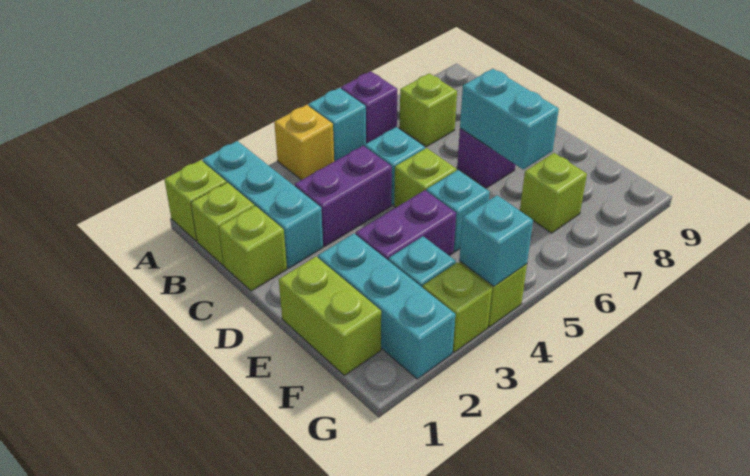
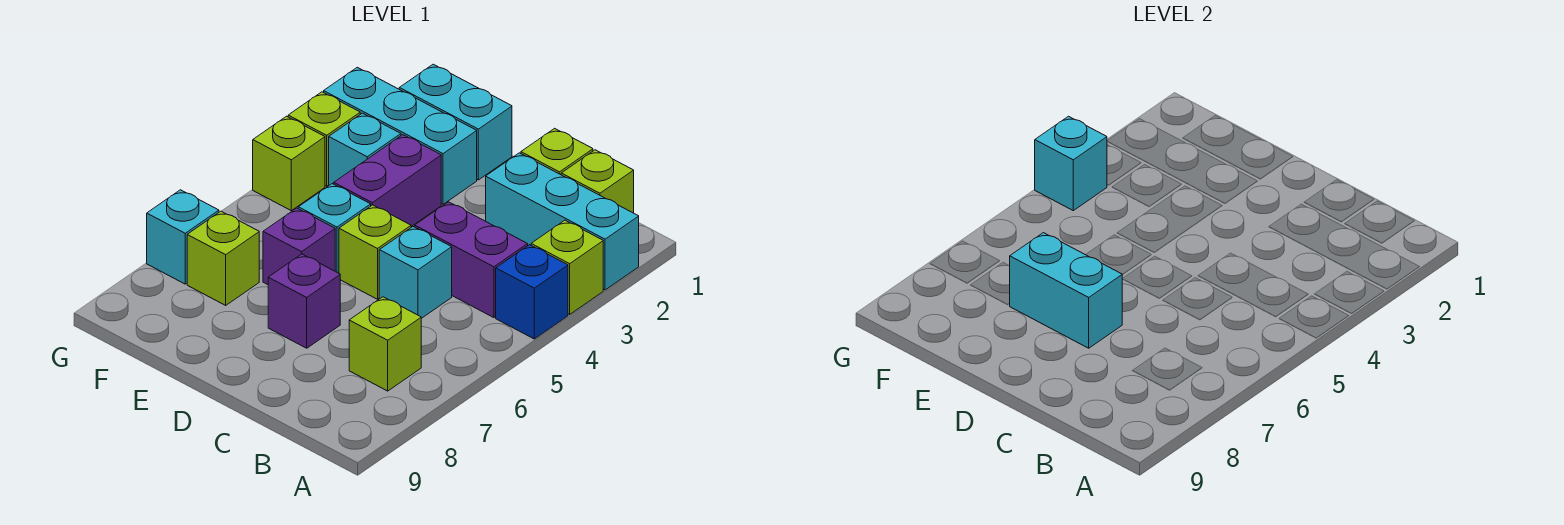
lime 1x1 brick [164,160,226,241] -> lime 1x1 brick moved to [531,220,603,314]
yellow 1x1 brick [274,105,334,180] -> blue 1x1 brick [496,245,568,339]
cyan 1x1 brick [308,88,366,161] -> cyan 1x1 brick moved to [147,190,219,284]
purple 1x1 brick [341,71,397,144] -> purple 1x1 brick moved to [263,208,335,285]
purple 1x2 brick [295,146,392,246] -> purple 1x2 brick turned to [415,202,528,318]
lime 1x2 brick [279,257,381,376] -> cyan 1x2 brick [399,64,512,180]

